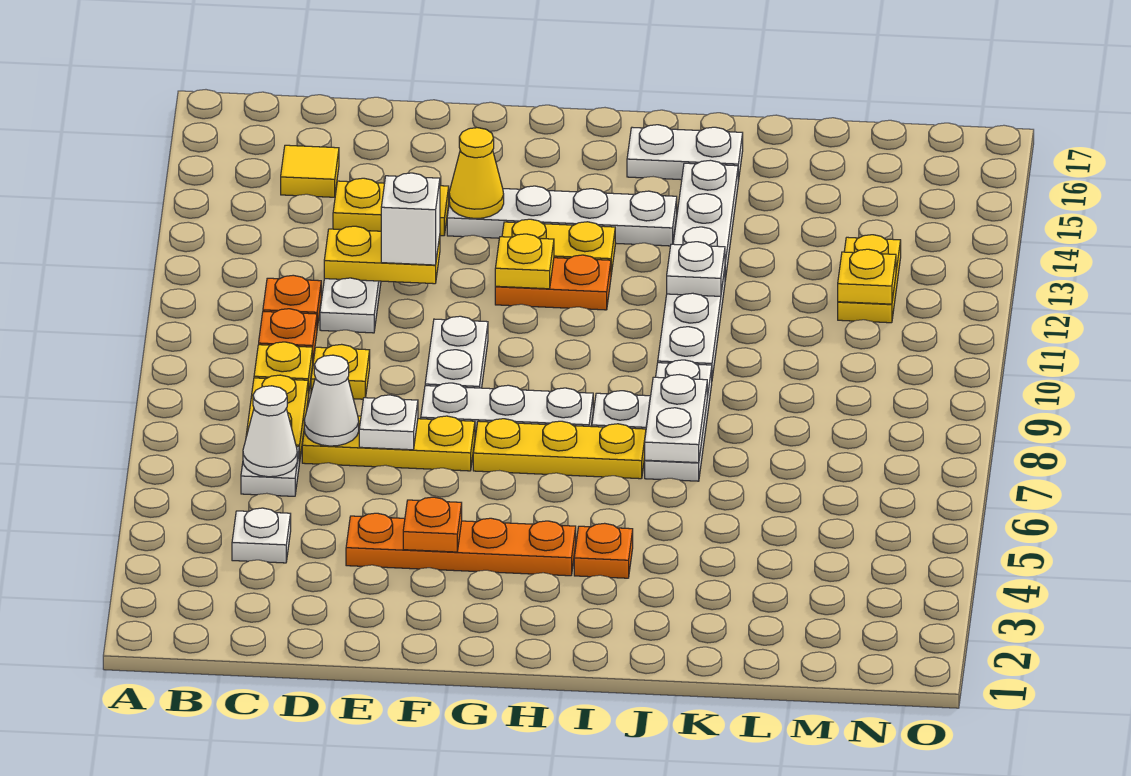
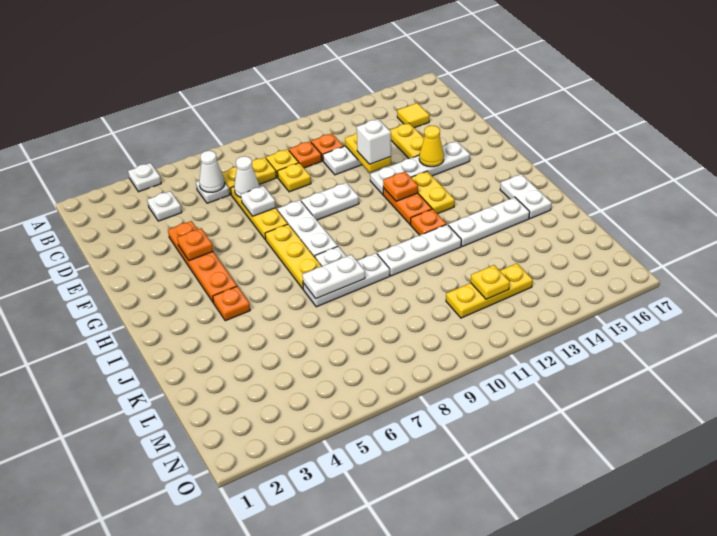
white 1x4 plate [447,186,677,246] -> white 1x4 plate turned to [370,141,470,195]
yellow 1x1 plate [495,234,554,289] -> orange 1x1 plate [383,171,418,201]
none -> orange 1x1 plate [411,209,446,235]
white 1x1 plate [667,242,725,296] -> white 1x1 plate moved to [128,163,161,192]
yellow 1x2 plate [838,235,901,323] -> yellow 1x3 plate [446,263,533,318]

